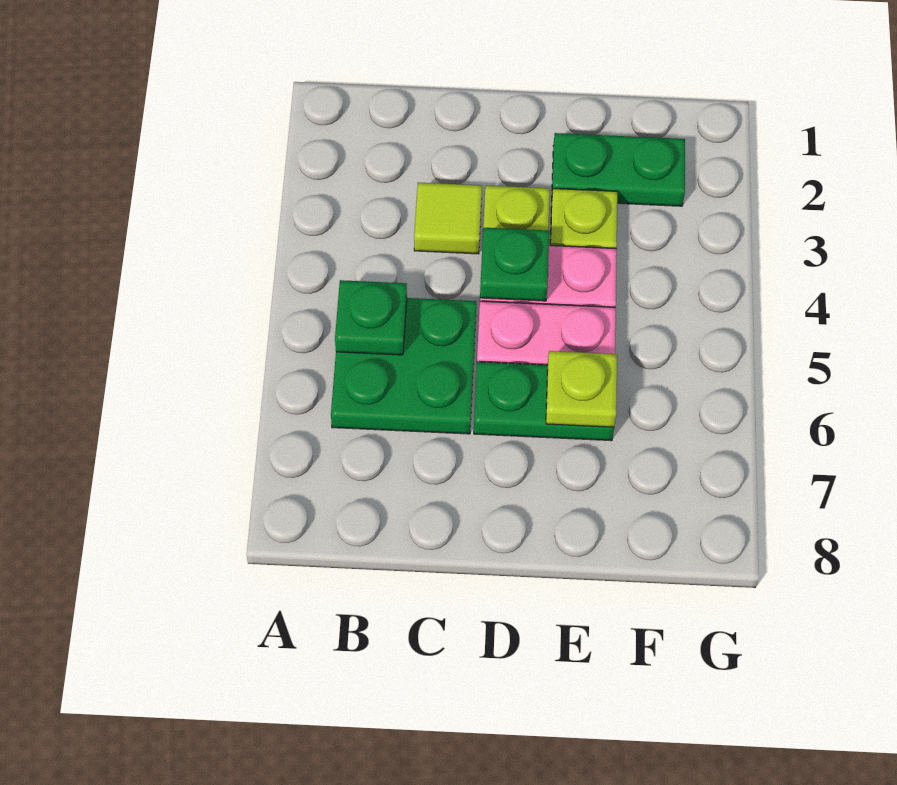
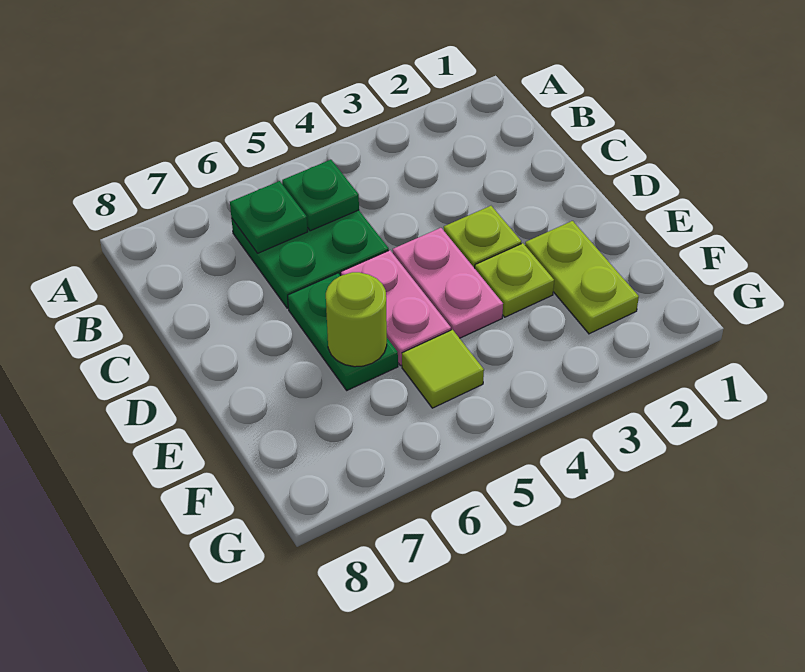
lime 1x1 tile [414,182,482,254] -> lime 1x1 tile moved to [402,330,484,408]
green 1x1 plate [480,228,549,301] -> green 1x1 plate moved to [230,181,308,253]
green 1x2 plate [552,133,685,206] -> lime 1x2 plate [525,221,639,334]
lime 1x1 plate [546,351,617,427] -> lime 1x1 round brick [326,272,387,367]

